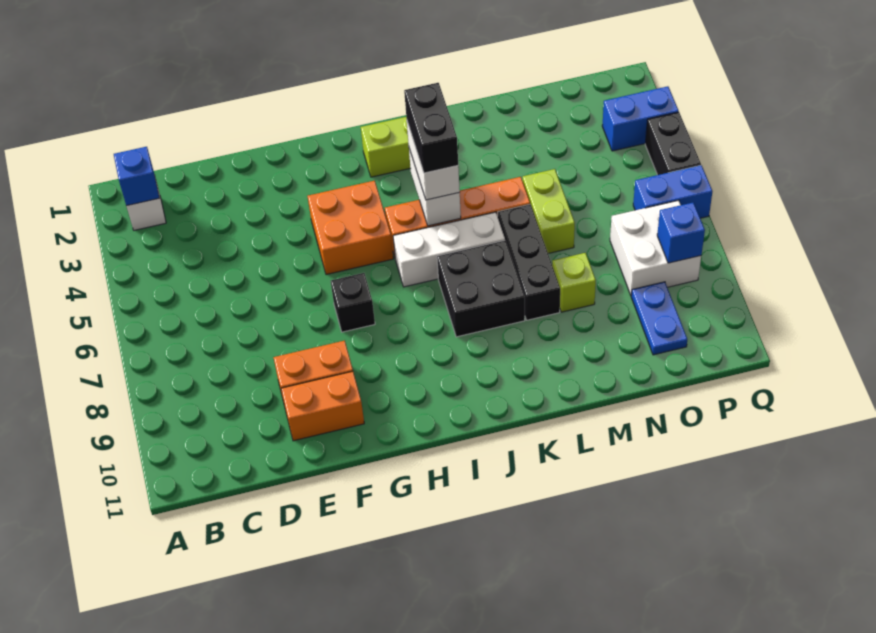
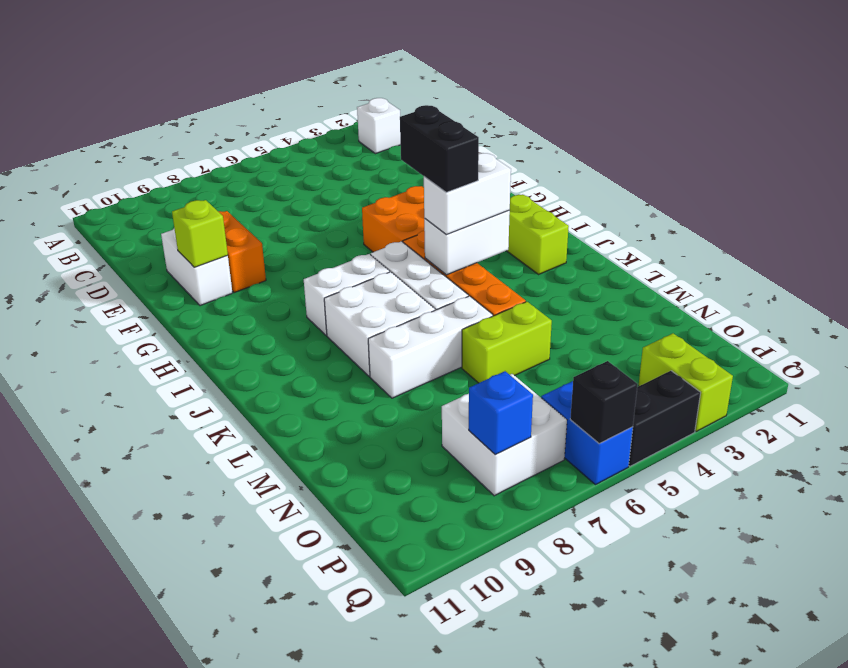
blue 1x1 brick [114,147,159,206] -> none
orange 1x2 brick [281,371,364,441] -> white 1x2 brick [161,229,232,306]
black 1x1 brick [331,273,375,332] -> black 1x1 brick moved to [570,361,638,444]
none -> white 1x2 brick [304,254,390,335]
black 1x2 brick [404,83,458,173] -> black 1x2 brick turned to [400,105,479,192]
black 2x2 brick [437,240,525,337] -> white 2x2 brick [324,272,435,376]
black 1x3 brick [498,204,560,320] -> white 1x3 brick [368,296,493,398]
lime 1x1 brick [552,253,596,312] -> lime 1x1 brick moved to [172,200,228,267]
blue 1x2 plate [631,282,687,355] -> none
blue 1x2 brick [602,86,679,151] -> lime 1x2 brick [639,333,733,431]

